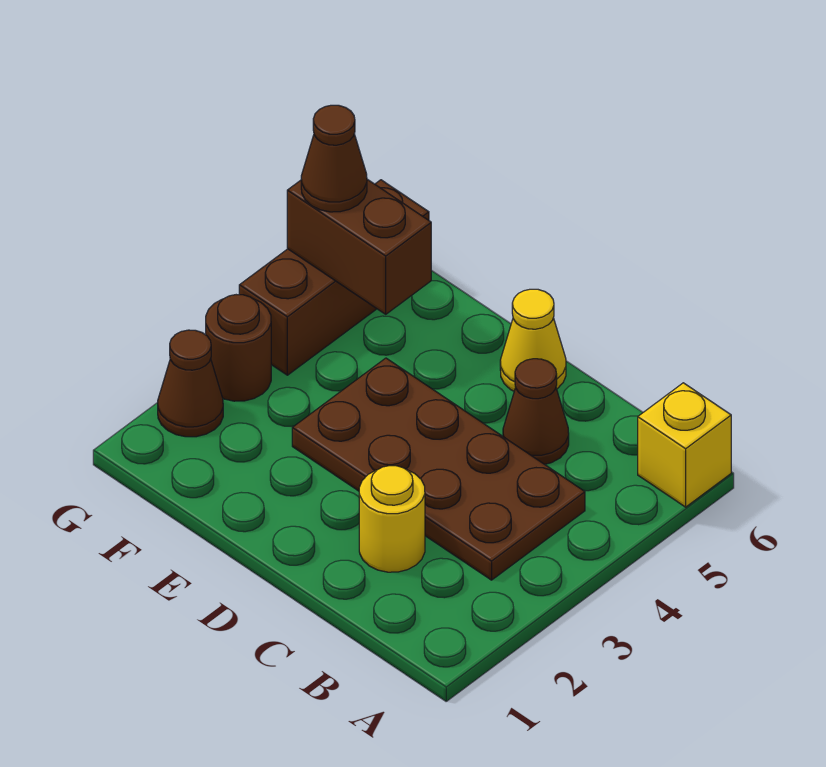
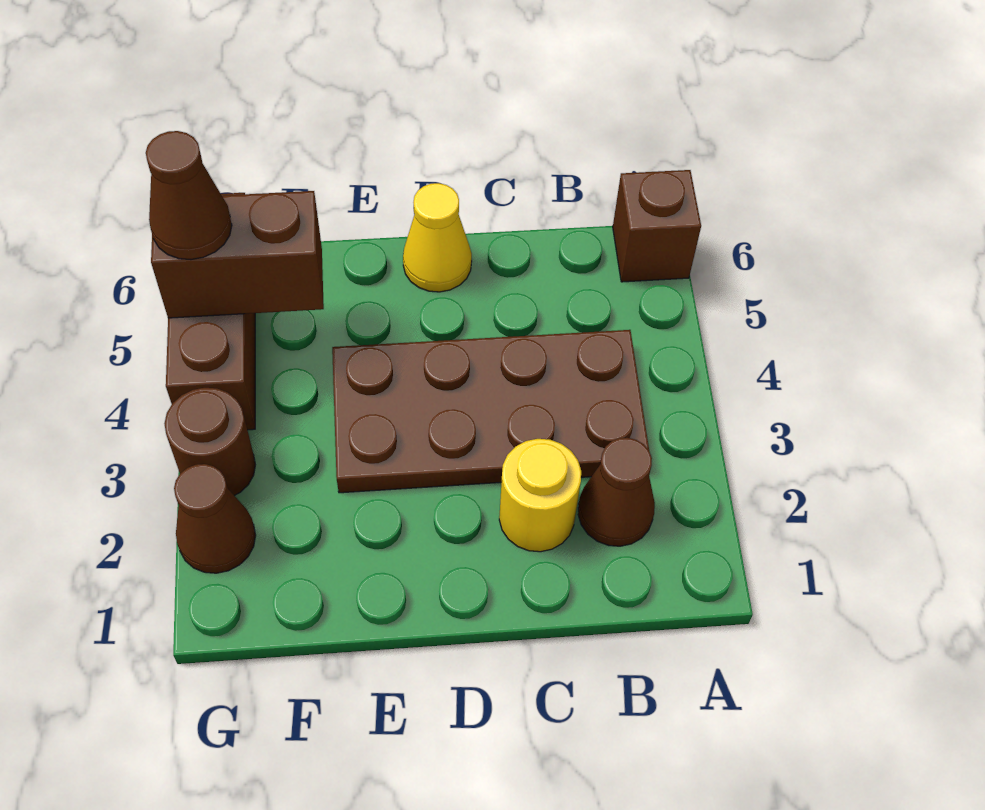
yellow 1x1 brick [638,383,731,507] -> brown 1x1 brick [613,170,701,282]
brown 1x1 cone [503,359,569,464] -> brown 1x1 cone moved to [578,438,655,546]

